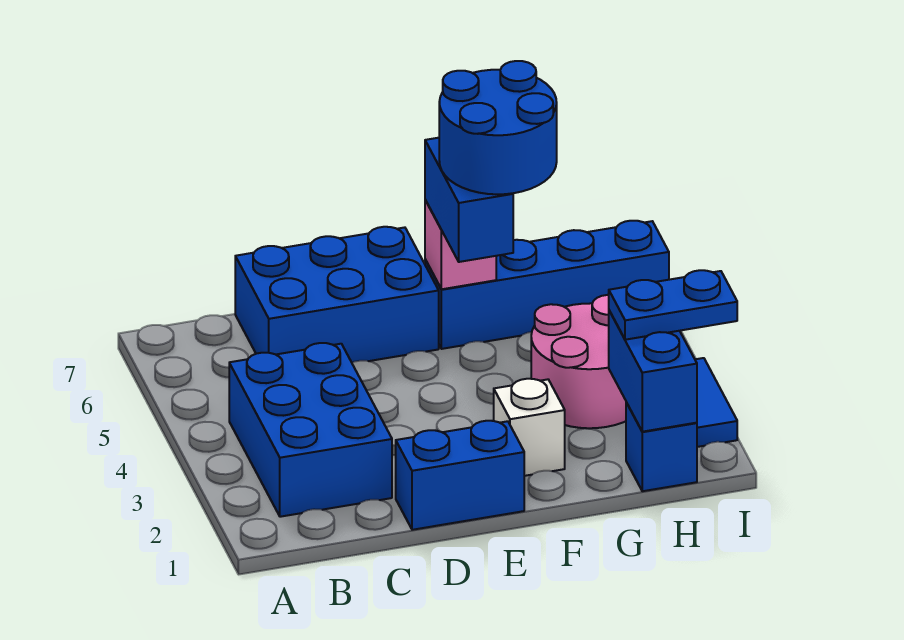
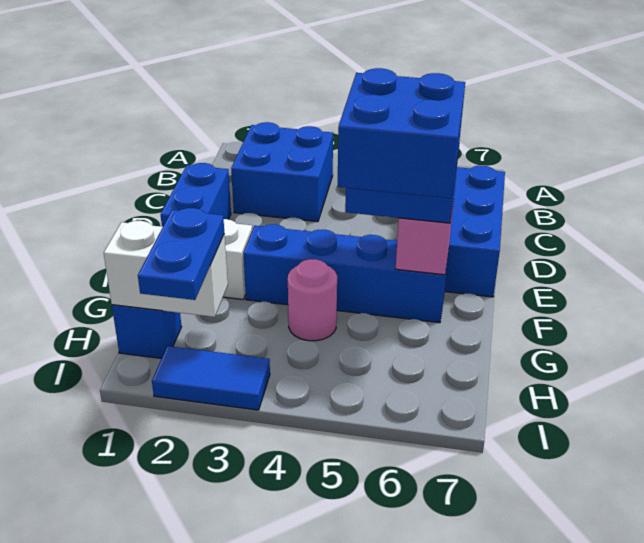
blue 2x3 brick [229,343,392,517] -> blue 2x2 brick [231,122,333,222]
blue 2x2 round brick [439,61,557,194] -> blue 2x2 brick [337,68,465,198]
blue 1x4 brick [425,221,669,349] -> blue 1x4 brick turned to [243,224,448,323]
pink 2x2 round brick [531,295,626,428] -> pink 1x1 round brick [288,259,337,341]
blue 1x2 brick [609,311,697,432] -> white 1x2 brick [104,221,228,317]

